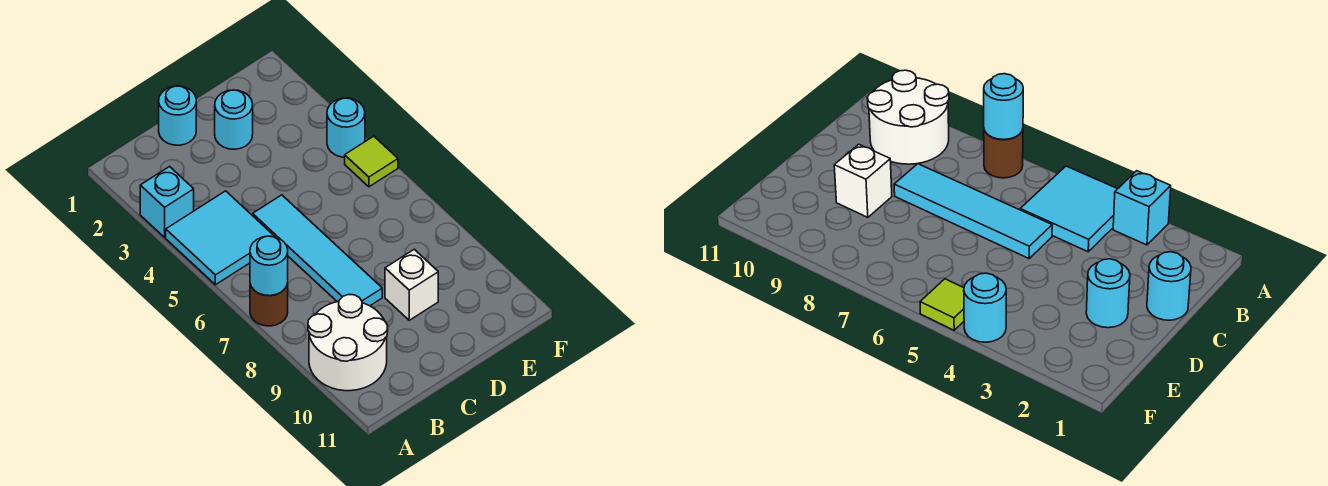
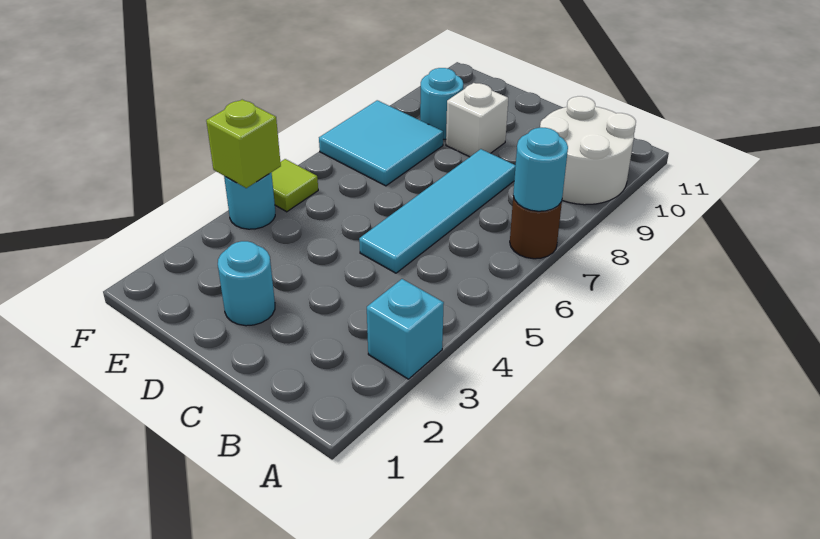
cyan 2x2 tile [166,191,275,285] -> cyan 2x2 tile moved to [319,100,443,186]
cyan 1x1 round brick [159,86,196,145] -> cyan 1x1 round brick moved to [420,68,463,139]
none -> lime 1x1 brick [206,100,281,188]

